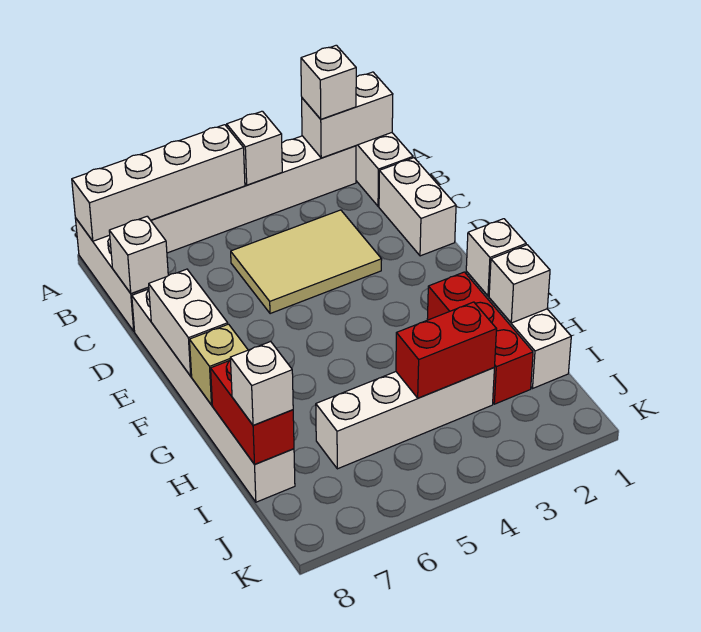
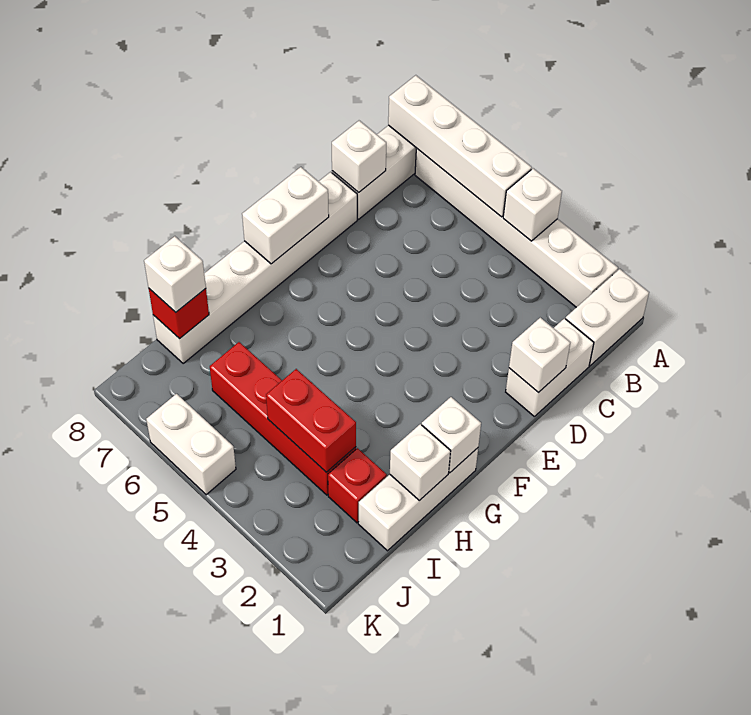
white 1x2 brick [302,72,393,158] -> white 1x2 brick moved to [146,394,236,495]
white 1x1 brick [301,45,356,119] -> white 1x1 brick moved to [509,318,570,393]
tan 2x3 tile [231,210,382,314] -> none
red 1x3 brick [427,272,533,404] -> red 1x1 brick [328,448,387,523]
tan 1x1 brick [189,324,248,405] -> none
red 1x2 brick [211,361,294,464] -> red 1x1 brick [149,289,209,339]
white 1x4 brick [316,368,494,469] -> red 1x4 brick [210,342,356,495]

